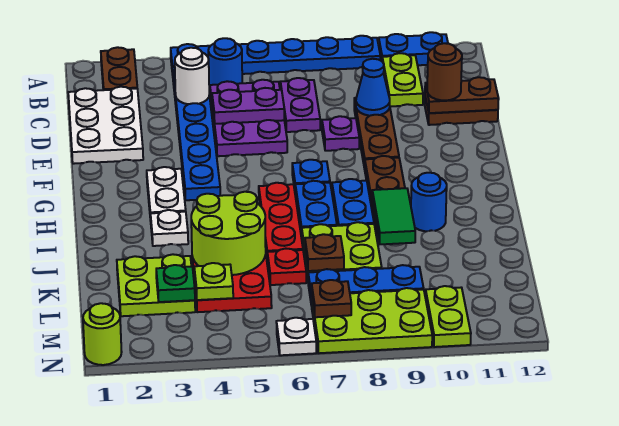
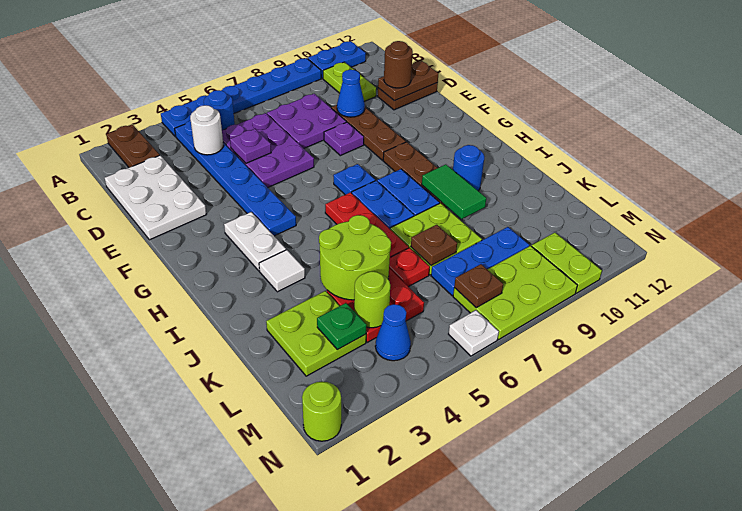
purple 1x2 plate [281,78,320,132] -> purple 2x2 plate [267,94,346,148]
purple 1x2 plate [212,88,284,124] -> purple 1x1 plate [230,129,271,163]
white 1x1 plate [151,210,188,246] -> white 1x1 tile [259,250,305,292]
lime 1x1 plate [194,263,233,300] -> lime 1x1 round brick [354,271,390,328]
none -> blue 1x1 cone [375,304,411,361]

